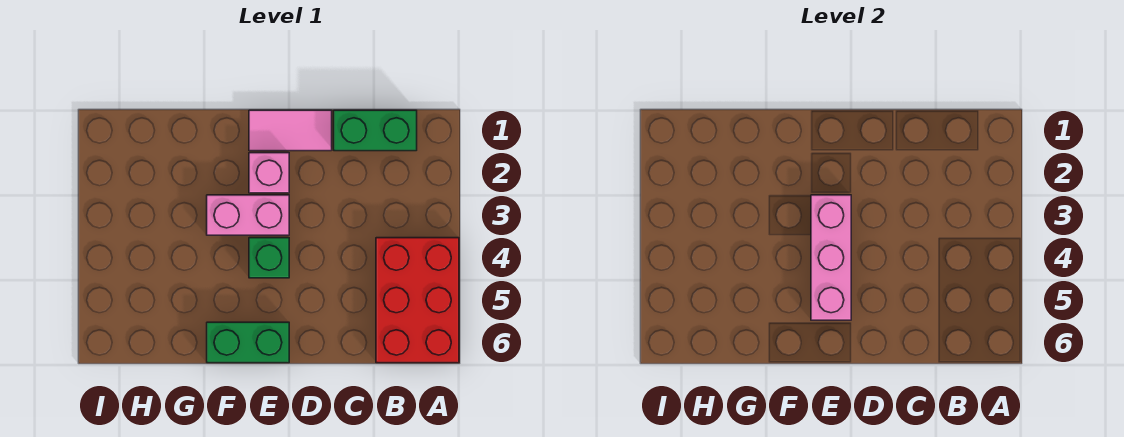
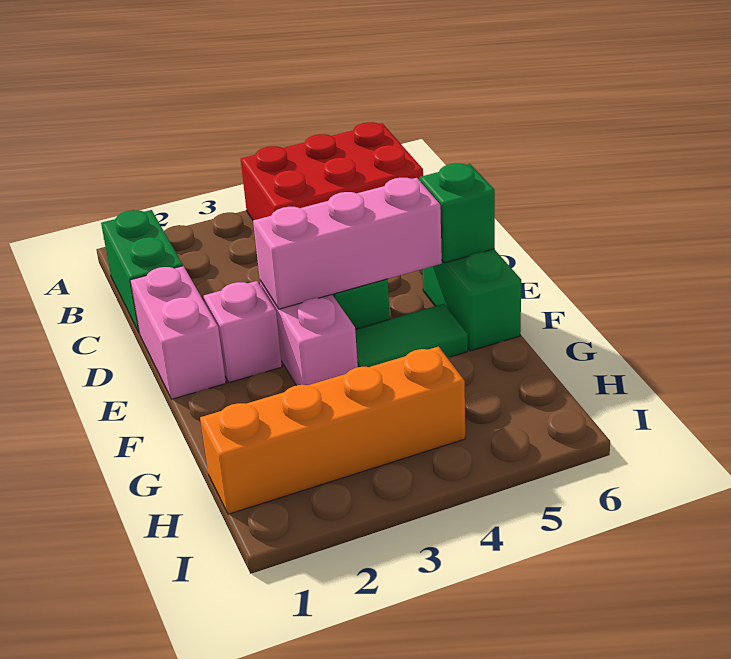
pink 1x2 tile [249,110,332,151] -> pink 1x2 brick [130,266,226,399]
none -> green 1x1 brick [420,163,495,263]
none -> green 1x2 tile [355,304,468,367]
none -> orange 1x4 brick [200,347,465,514]

